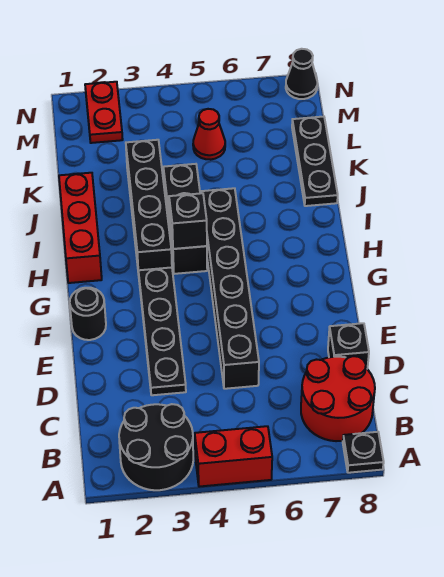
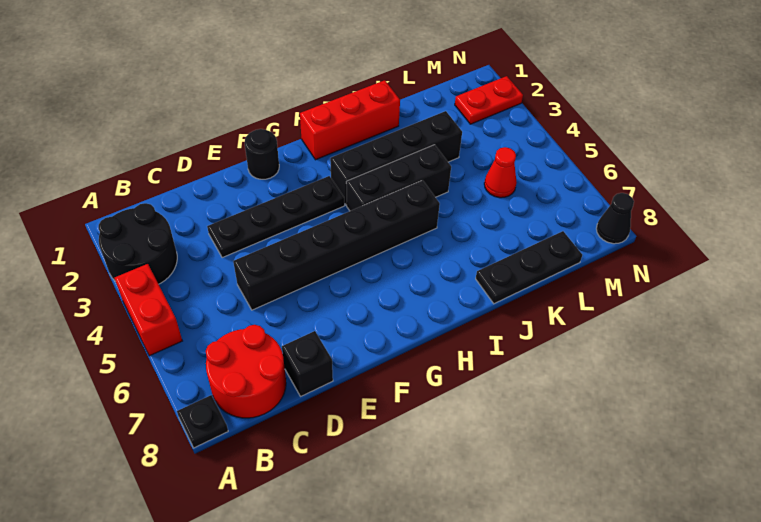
black 1x1 brick [169,193,207,249] -> none

